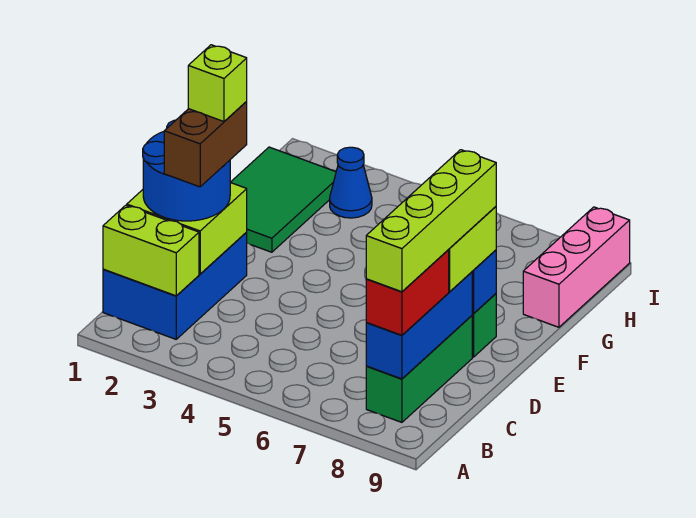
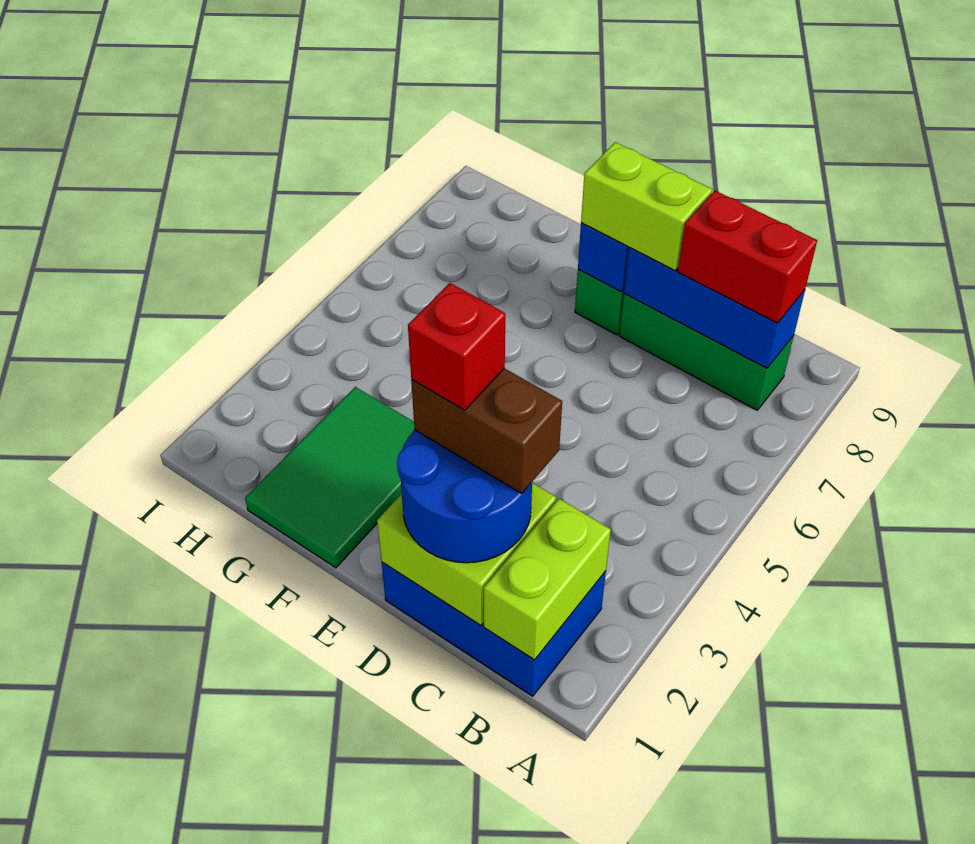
lime 1x4 brick [366,150,496,292] -> none
lime 1x1 brick [188,45,247,121] -> red 1x1 brick [408,283,505,410]
green 2x3 tile [230,147,336,252] -> green 2x3 tile turned to [245,387,414,568]
pink 1x3 brick [523,207,630,327] -> none
blue 1x1 cone [330,147,372,218] -> none

